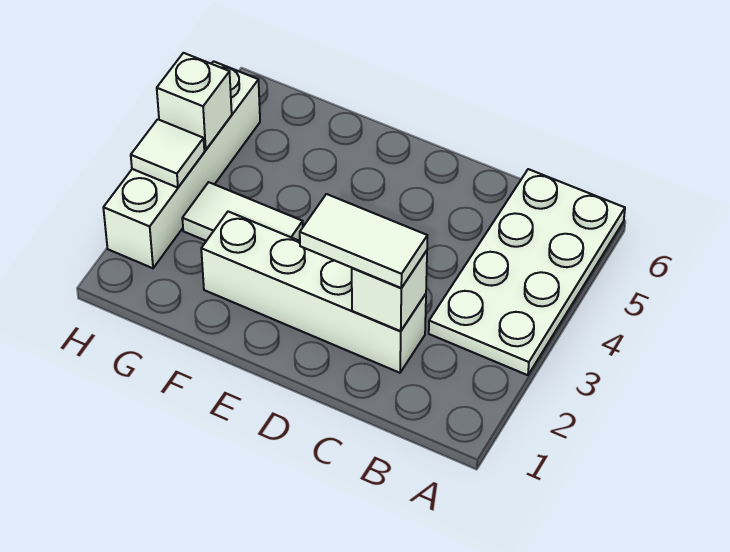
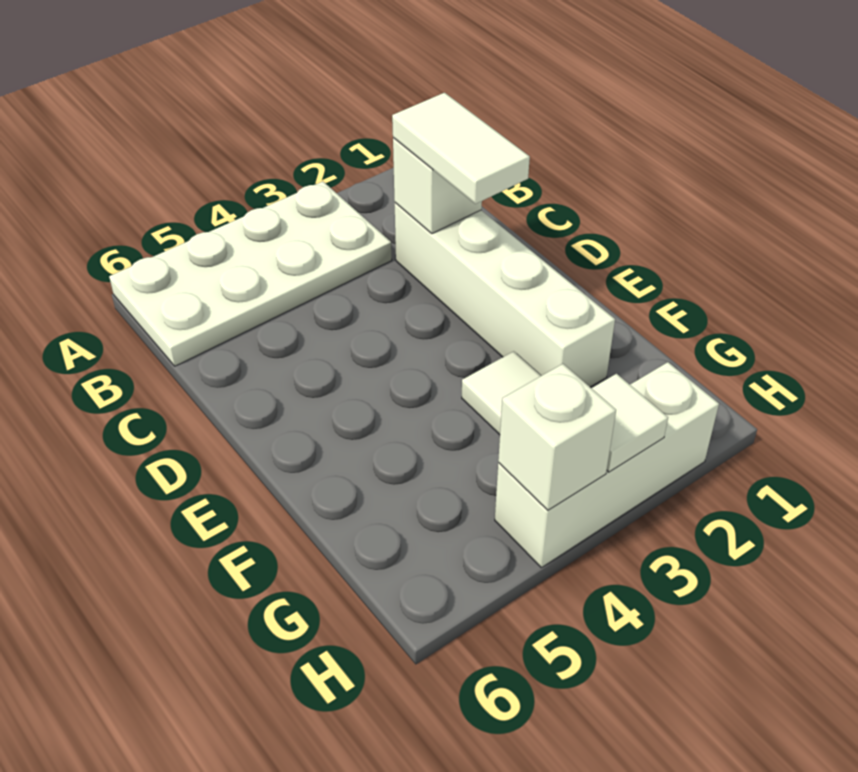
white 1x4 brick [103,61,260,268] -> white 1x3 brick [495,362,719,568]

